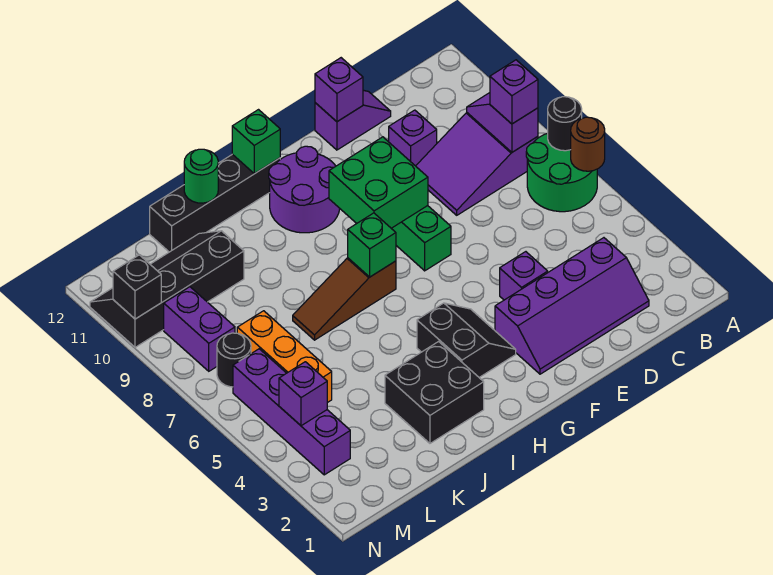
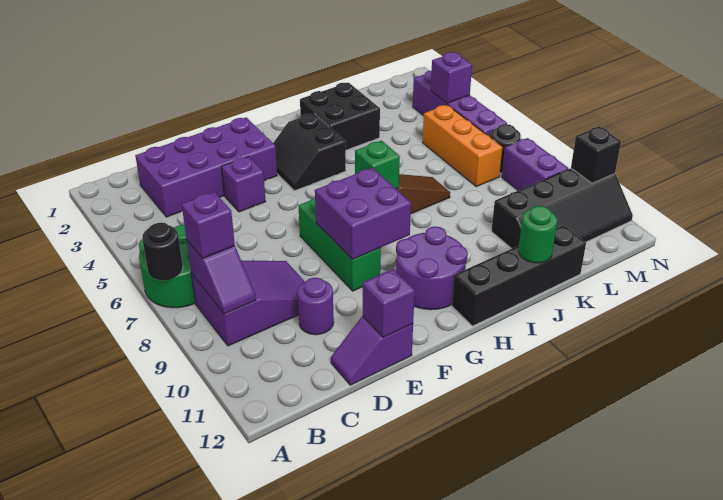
brown 1x1 round brick [571,117,605,171] -> none
purple 2x4 slope [495,238,649,374] -> purple 2x4 brick [135,117,277,217]
purple 1x1 brick [389,110,437,166] -> purple 1x1 round brick [298,278,334,335]
green 2x2 brick [329,137,428,228] -> purple 2x2 brick [315,168,411,259]
green 1x1 brick [232,110,280,174] -> none

